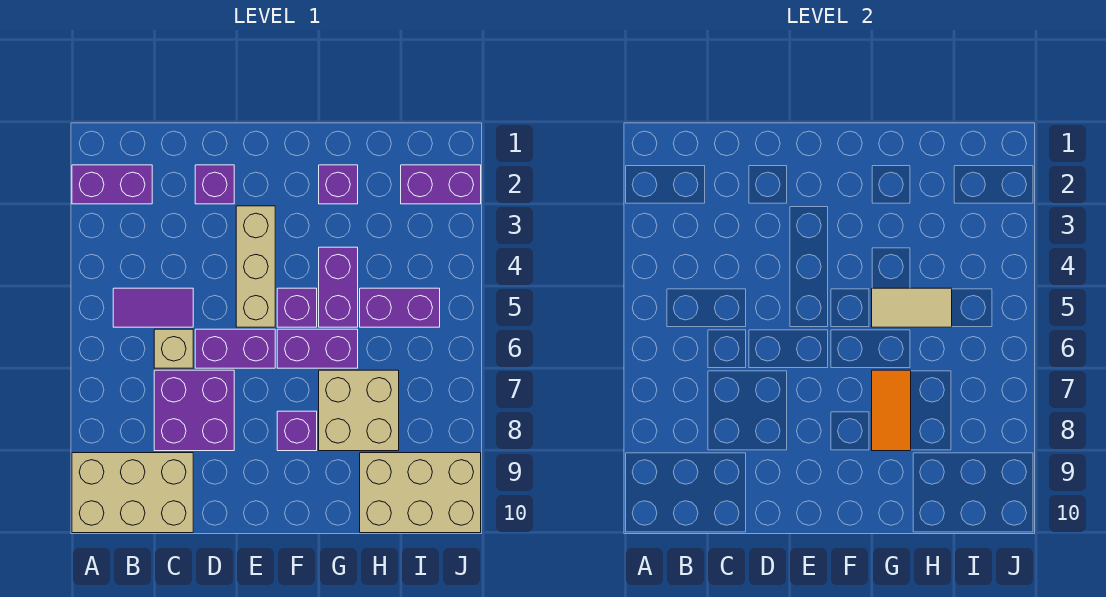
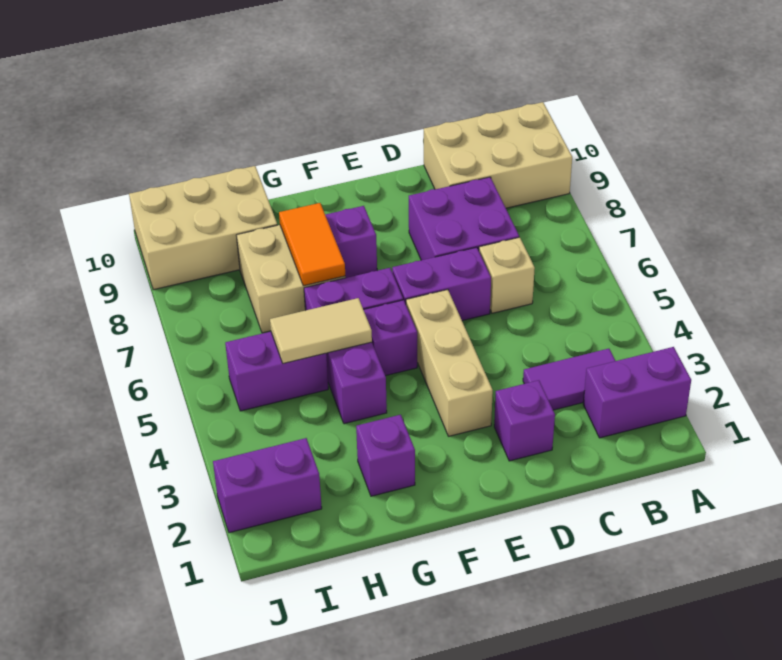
purple 1x2 tile [113,288,193,327] -> purple 1x2 tile moved to [523,349,615,410]

